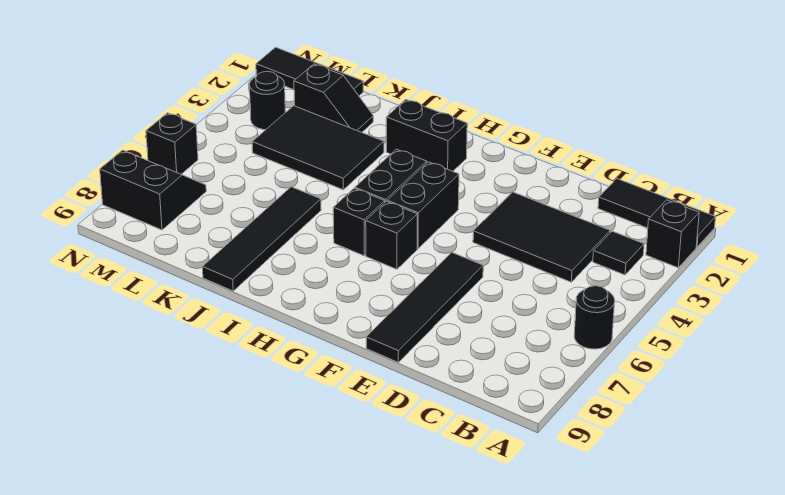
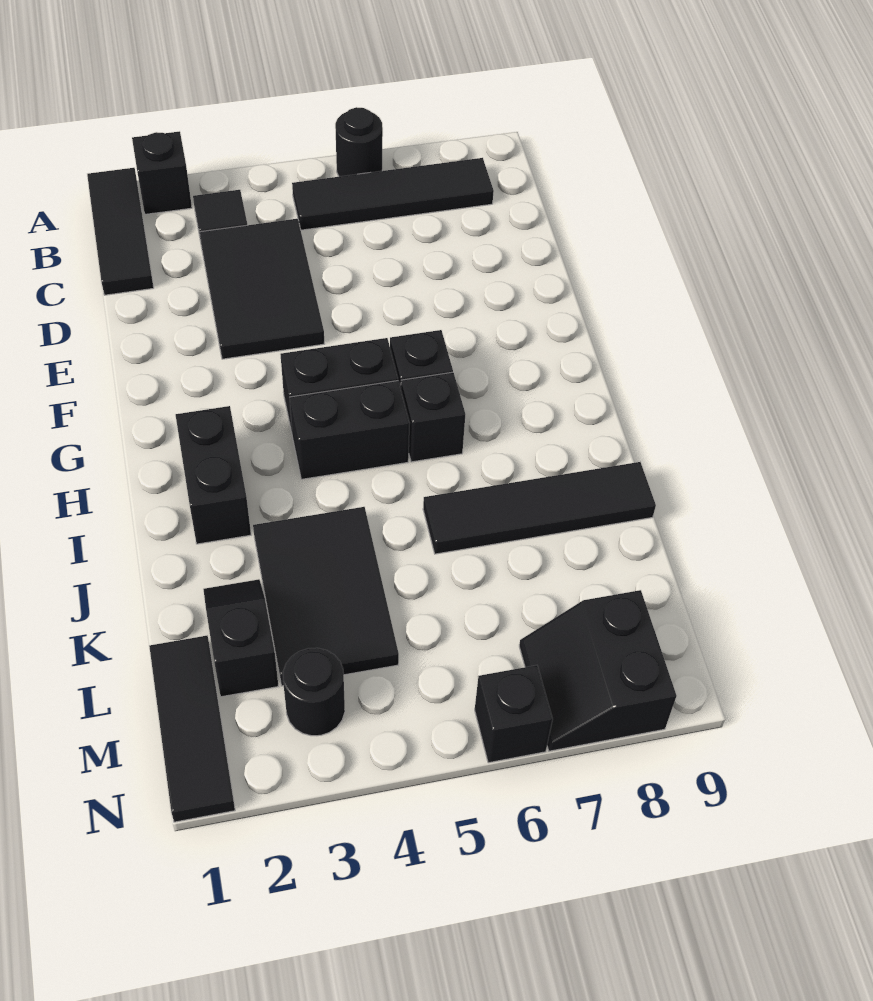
black 1x4 tile [366,252,483,362] -> black 1x4 tile moved to [292,158,494,230]

